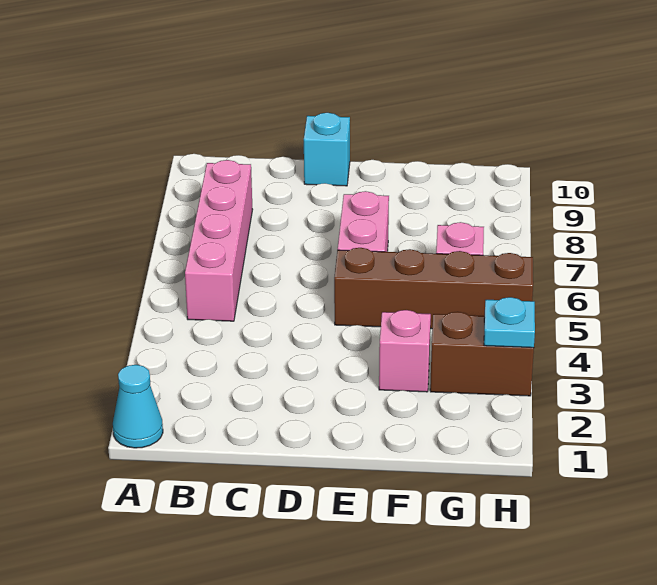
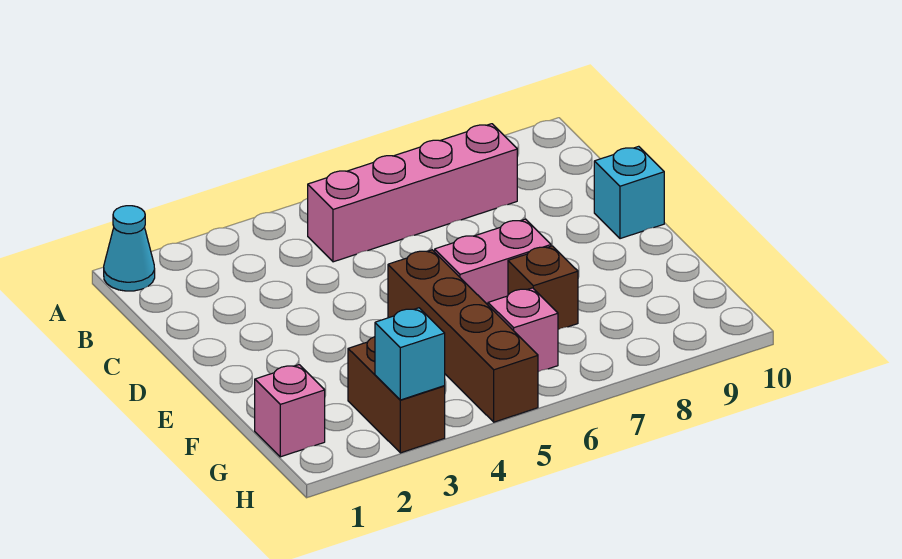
pink 1x1 brick [379,310,431,392] -> pink 1x1 brick moved to [255,365,325,457]
none -> brown 1x1 brick [508,246,578,330]
cyan 1x1 plate [484,297,535,348] -> cyan 1x1 brick [375,308,445,400]

